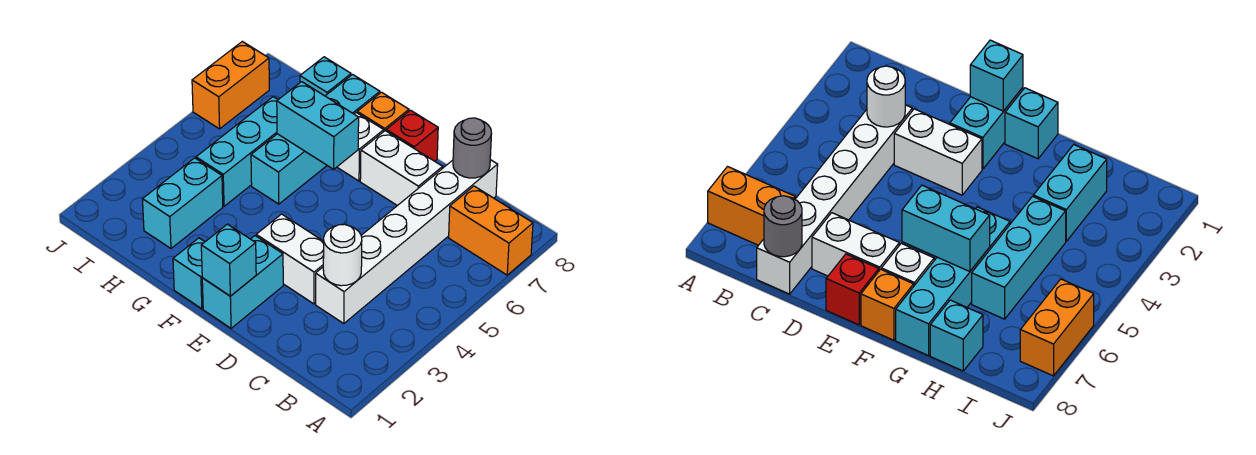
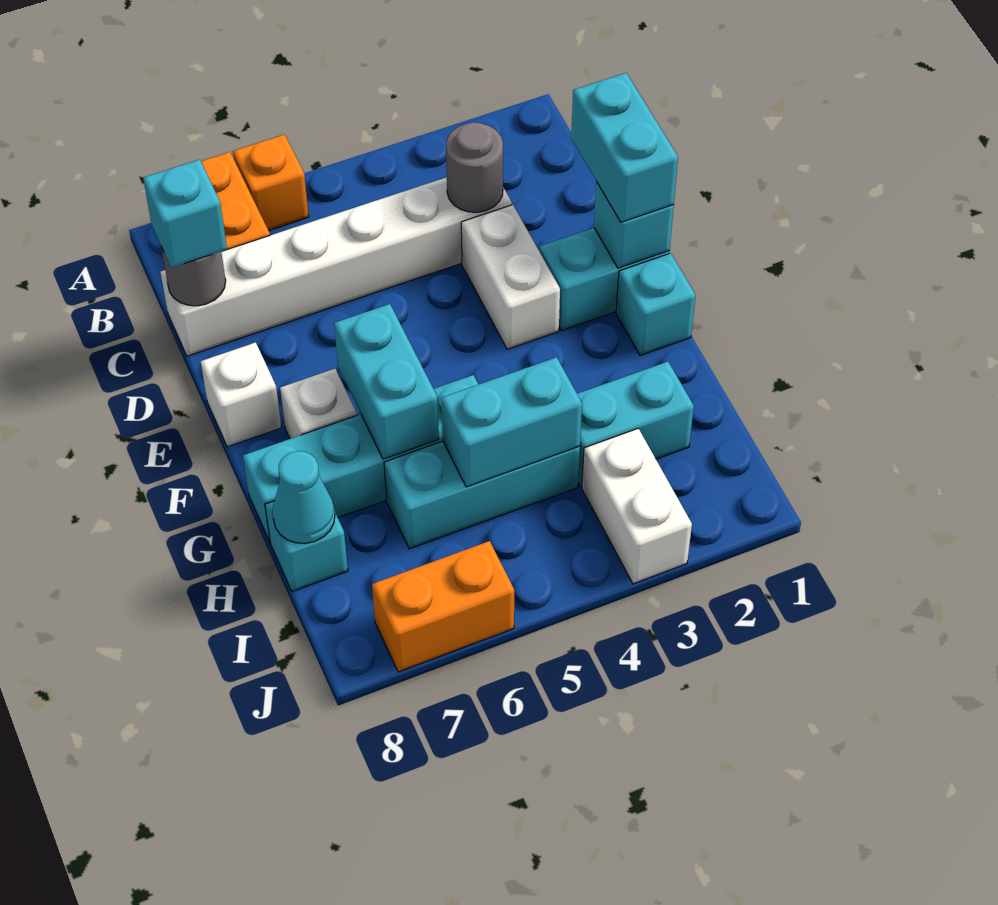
white 1x1 round brick [323,225,362,286] -> grey 1x1 round brick [446,122,503,212]
none -> cyan 1x1 brick [143,160,227,268]
none -> cyan 1x2 brick [571,73,678,222]
white 1x2 brick [360,131,443,206] -> white 1x2 brick moved to [582,429,692,584]
red 1x1 brick [386,110,438,161] -> white 1x1 brick [201,342,282,447]
orange 1x1 brick [357,92,409,131] -> orange 1x1 brick moved to [233,134,309,231]
none -> cyan 1x2 brick [441,357,582,487]
none -> cyan 1x1 cone [273,451,335,543]

